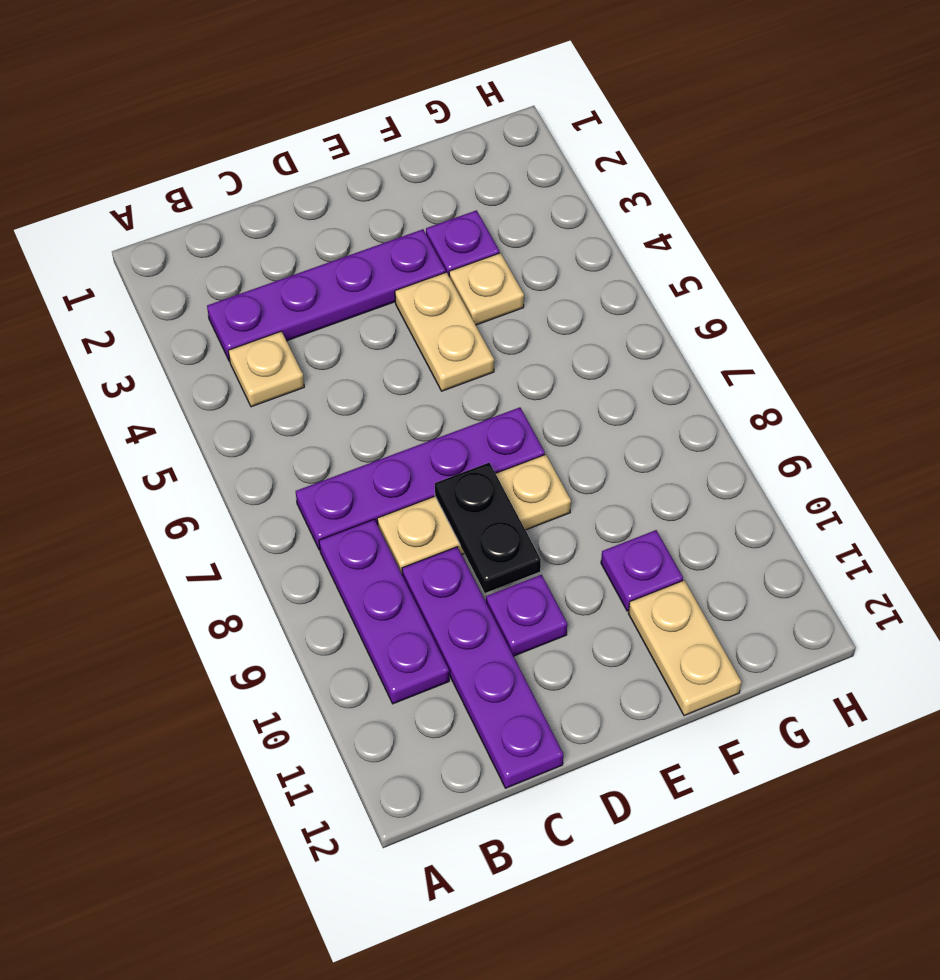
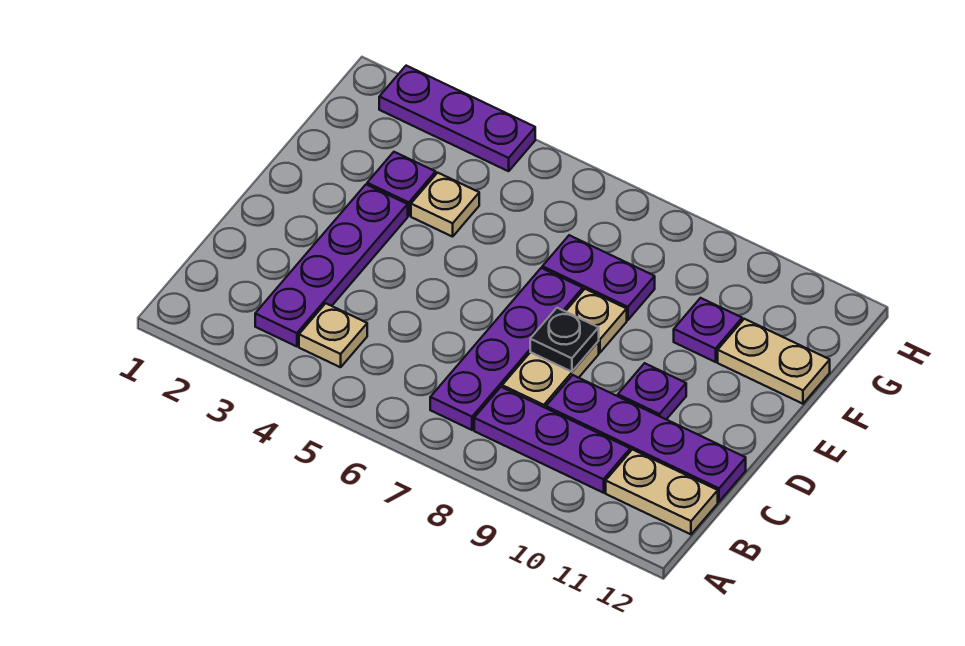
black 1x2 plate [435,463,541,593] -> black 1x1 plate [530,308,599,372]
tan 1x2 plate [395,272,494,391] -> tan 1x2 plate moved to [606,449,718,534]
none -> purple 1x2 plate [542,235,655,320]
none -> purple 1x3 plate [379,66,535,171]

